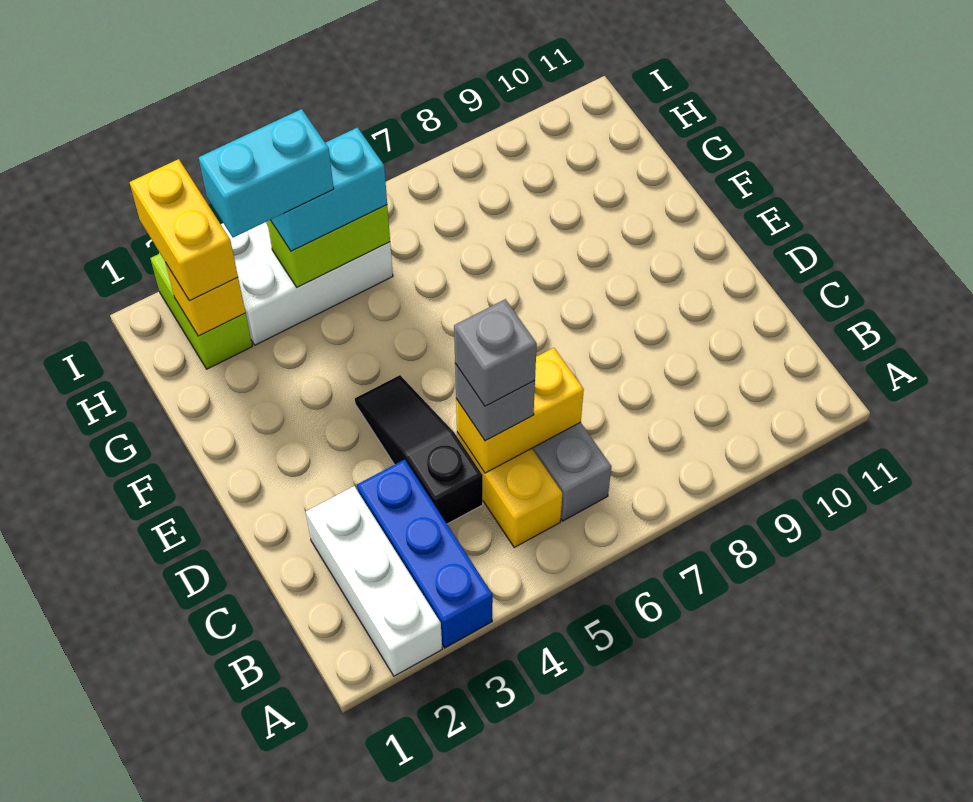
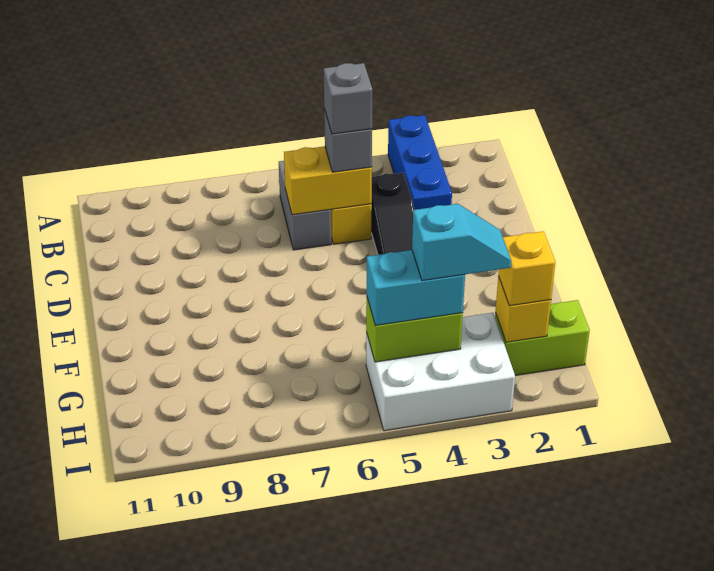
white 1x3 brick [306,486,442,676] -> none
lime 1x2 brick [150,254,252,369] -> lime 1x2 brick turned to [495,300,590,375]
yellow 1x2 brick [130,159,238,301] -> yellow 1x1 brick [499,231,556,306]
cyan 1x2 brick [199,109,334,238] -> cyan 1x2 slope [412,204,511,281]

